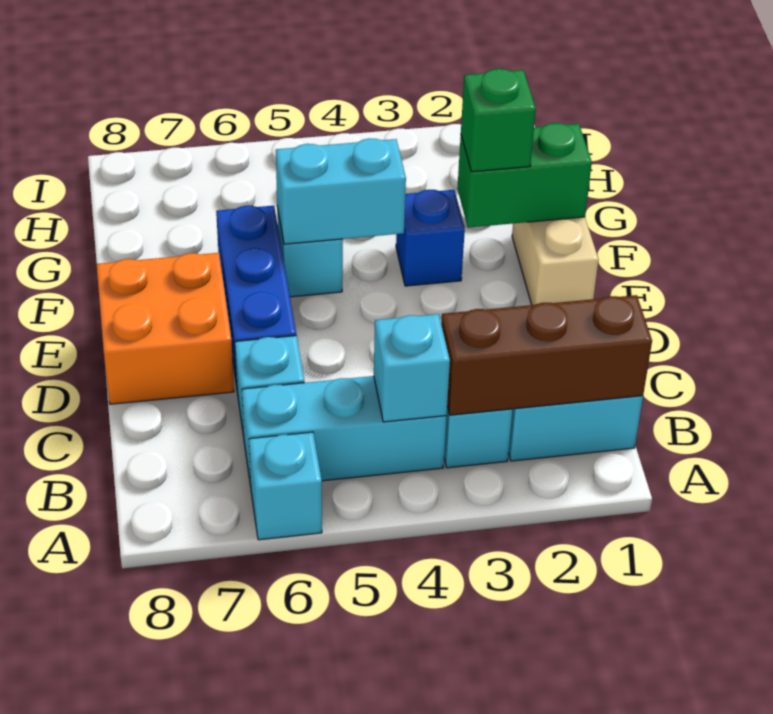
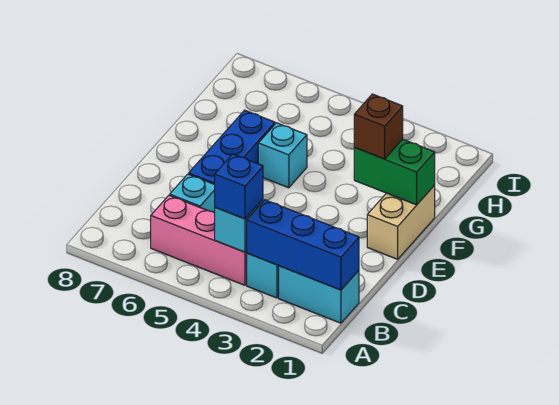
cyan 1x1 brick [249,432,322,540] -> none
brown 1x3 brick [441,295,652,415] -> blue 1x3 brick [247,200,359,290]
cyan 1x3 brick [242,376,446,486] -> pink 1x3 brick [151,195,247,285]
orange 2x2 brick [97,253,234,404] -> none
green 1x1 brick [461,69,536,172] -> brown 1x1 brick [354,94,403,159]
blue 1x1 brick [396,190,465,286] -> blue 1x1 brick moved to [215,154,263,219]
cyan 1x2 brick [276,138,406,244] -> none

